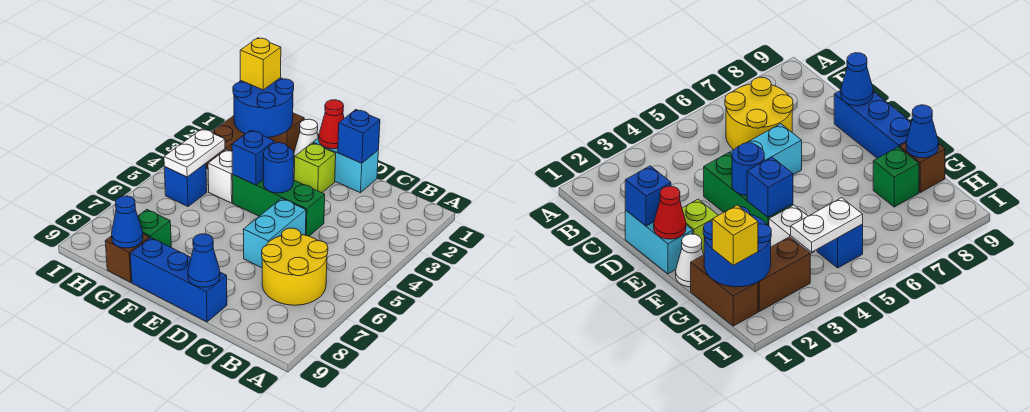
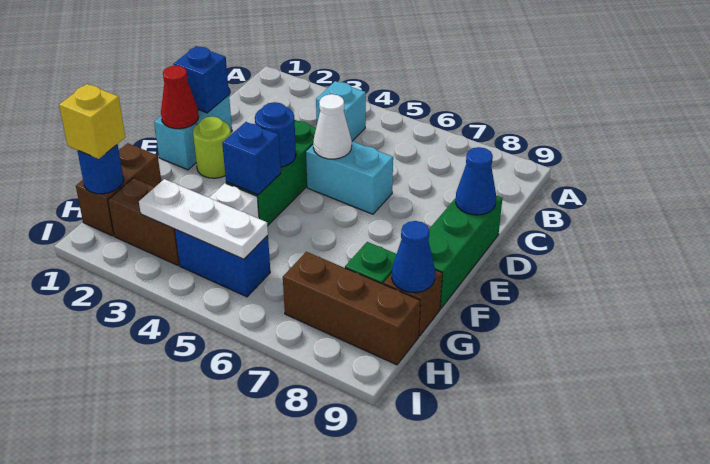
none -> cyan 1x1 brick [316,81,366,141]
yellow 2x2 round brick [262,228,328,305] -> none
blue 1x3 brick [130,238,227,322] -> green 1x3 brick [428,196,502,309]
lime 1x1 brick [294,143,336,193] -> lime 1x1 round brick [193,117,231,178]
white 1x1 cone [294,119,318,161] -> white 1x1 cone moved to [313,94,352,159]
blue 2x2 round brick [233,78,294,137] -> blue 1x1 round brick [77,144,124,194]
white 1x2 plate [164,129,225,177] -> white 1x3 plate [139,179,268,259]
blue 1x1 brick [164,163,207,207] -> blue 1x2 brick [175,229,270,297]
none -> brown 1x3 brick [283,252,420,365]

